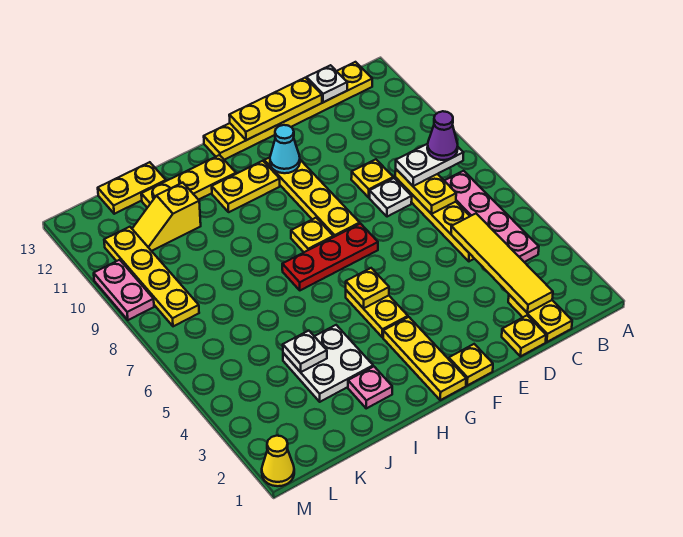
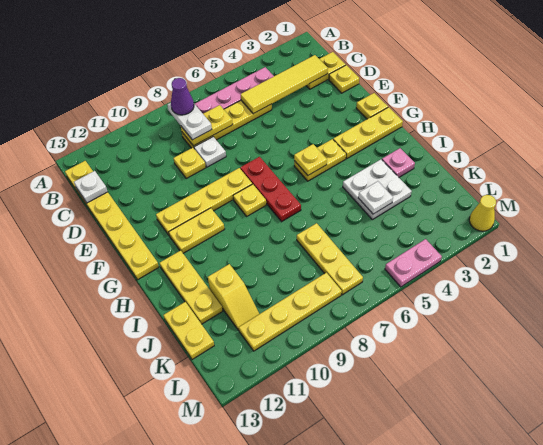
yellow 1x3 plate [229,78,322,140] -> yellow 1x3 plate moved to [297,223,363,295]
cyan 1x1 cone [270,125,300,173] -> none
yellow 1x2 plate [212,161,280,212] -> yellow 1x2 plate turned to [169,208,224,253]
pink 1x2 plate [94,260,154,320] -> pink 1x2 plate moved to [385,239,442,287]

